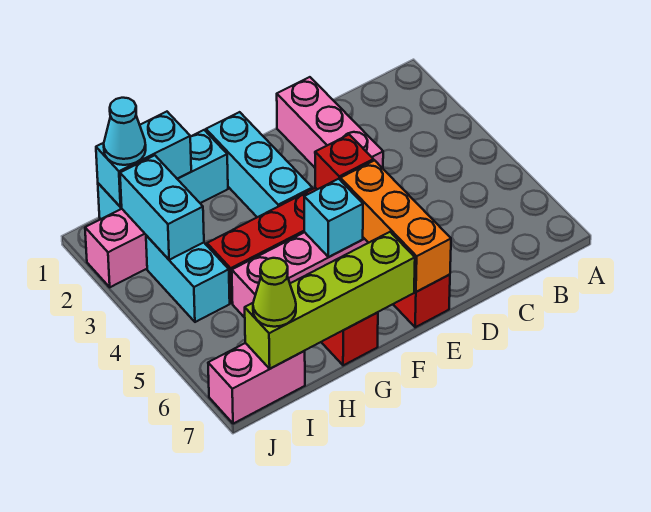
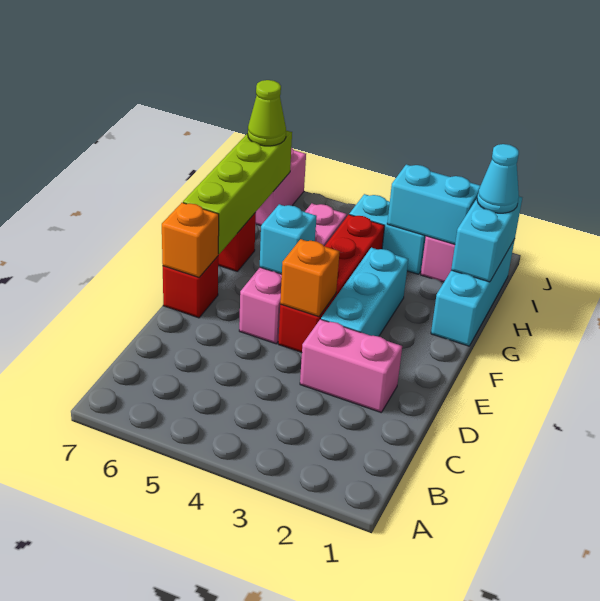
pink 1x3 brick [277,77,383,168] -> pink 1x2 brick [300,319,402,412]
red 1x1 brick [315,135,373,189] -> orange 1x1 brick [280,239,340,317]
orange 1x3 brick [340,160,451,292] -> orange 1x1 brick [162,203,219,278]
cyan 1x3 brick [206,112,312,217] -> cyan 1x3 brick turned to [321,248,408,336]

